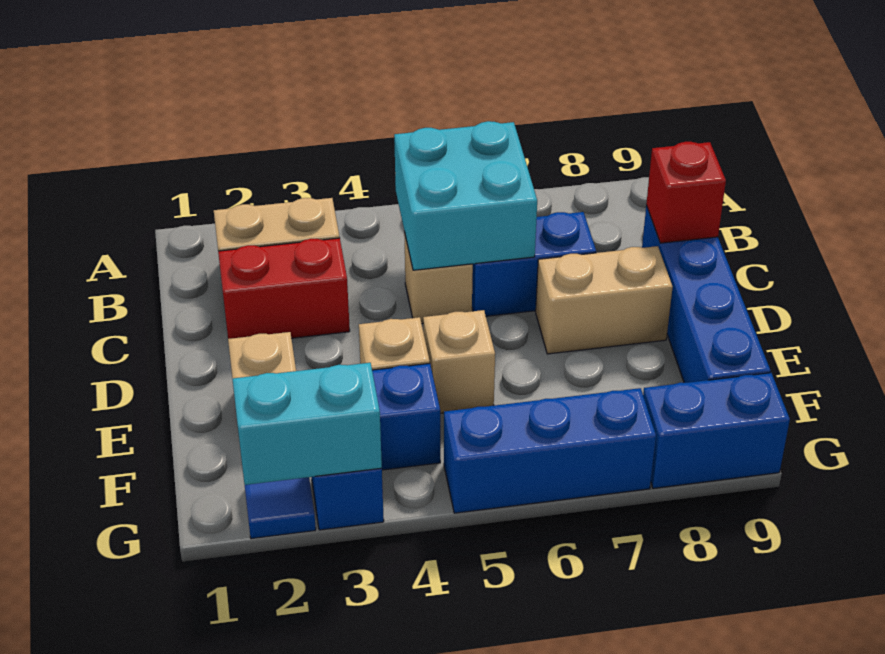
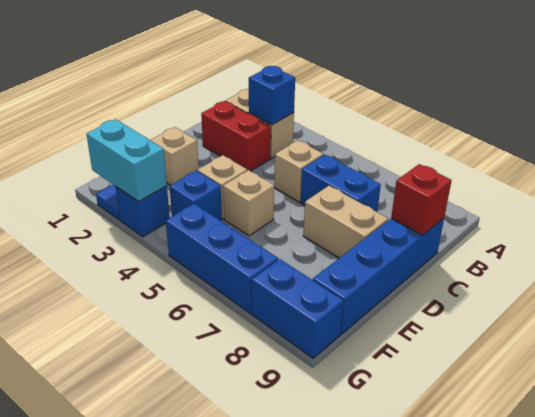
none -> blue 1x1 brick [249,66,295,125]
cyan 2x2 brick [394,121,537,270] -> none

